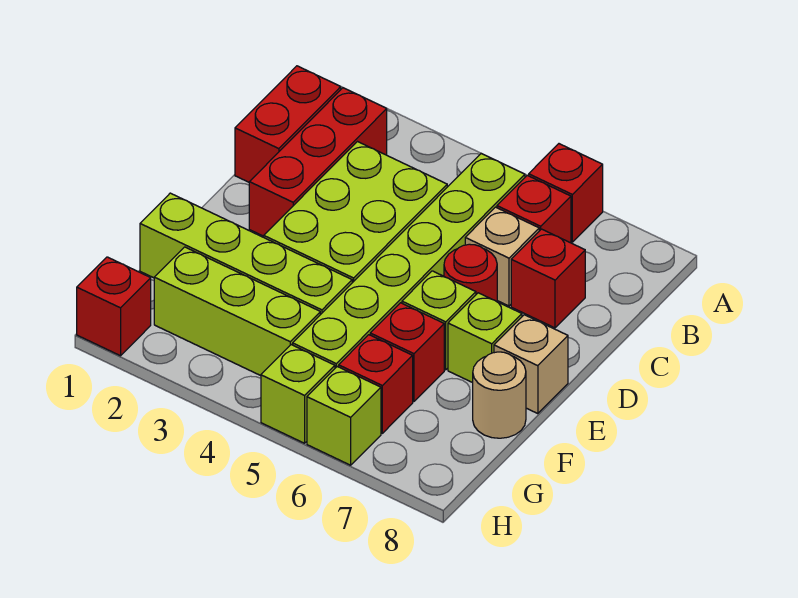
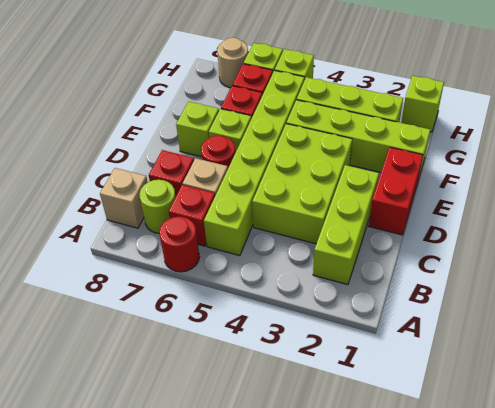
red 1x1 brick [529,144,603,242] -> red 1x1 round brick [159,217,199,272]
red 1x2 brick [235,66,341,182] -> red 1x2 brick moved to [369,147,423,235]
red 1x3 brick [249,88,387,236] -> lime 1x3 brick [313,165,379,285]
none -> lime 1x1 round brick [140,180,176,233]
tan 1x1 brick [494,315,568,414] -> tan 1x1 brick moved to [100,168,148,228]
tan 1x1 round brick [473,352,526,438] -> tan 1x1 round brick moved to [217,38,248,88]
red 1x1 brick [77,257,151,356] -> lime 1x1 brick [401,76,444,132]

